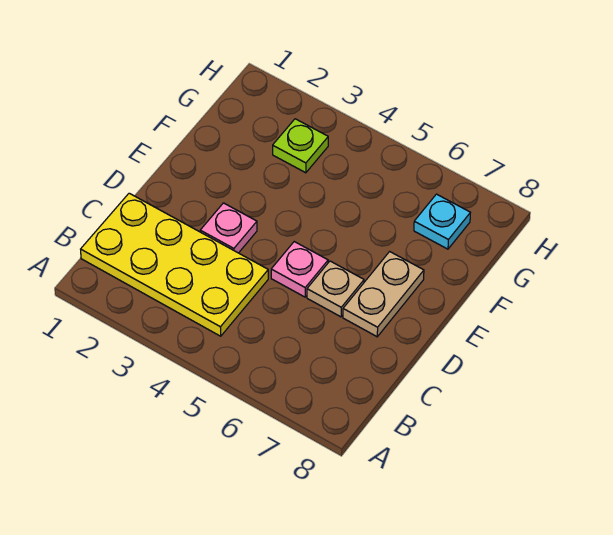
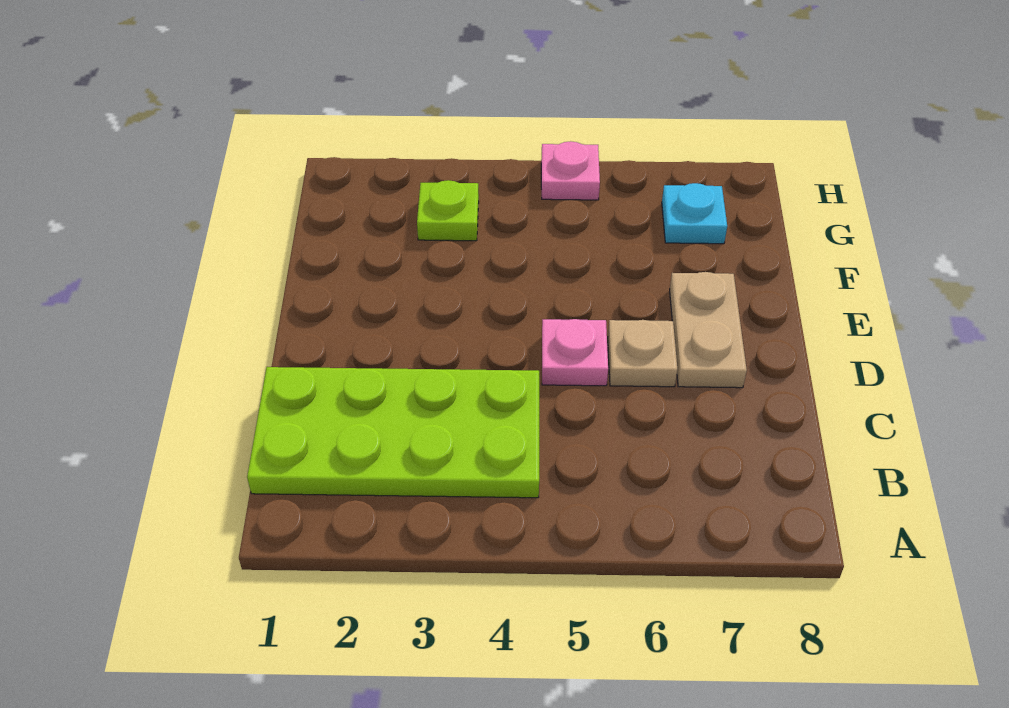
yellow 2x4 plate [81,193,268,336] -> lime 2x4 plate [247,367,539,498]
pink 1x1 plate [200,203,257,253] -> pink 1x1 plate moved to [541,141,600,200]

